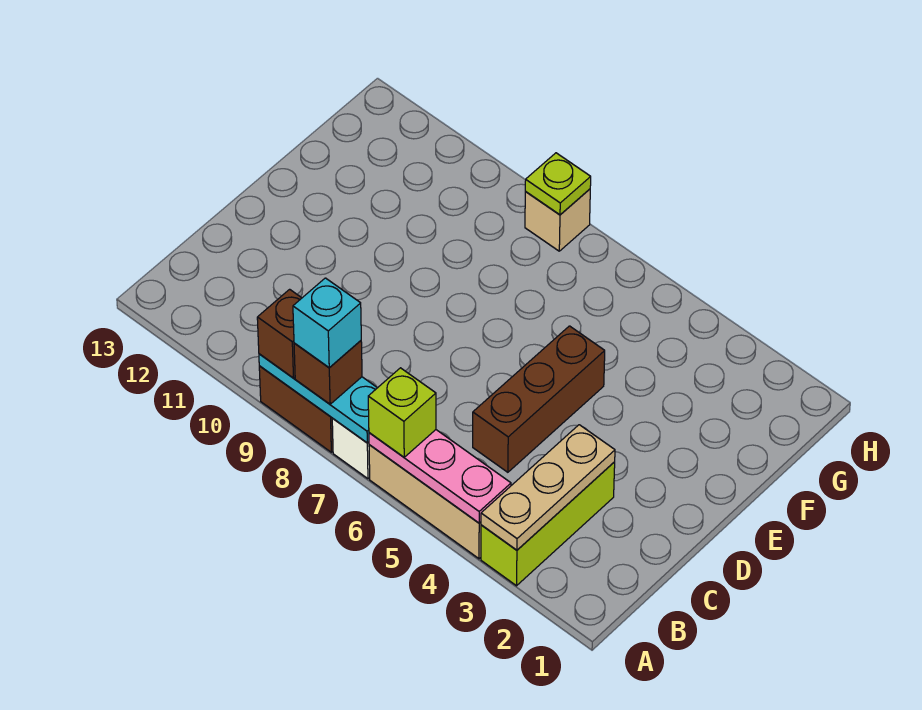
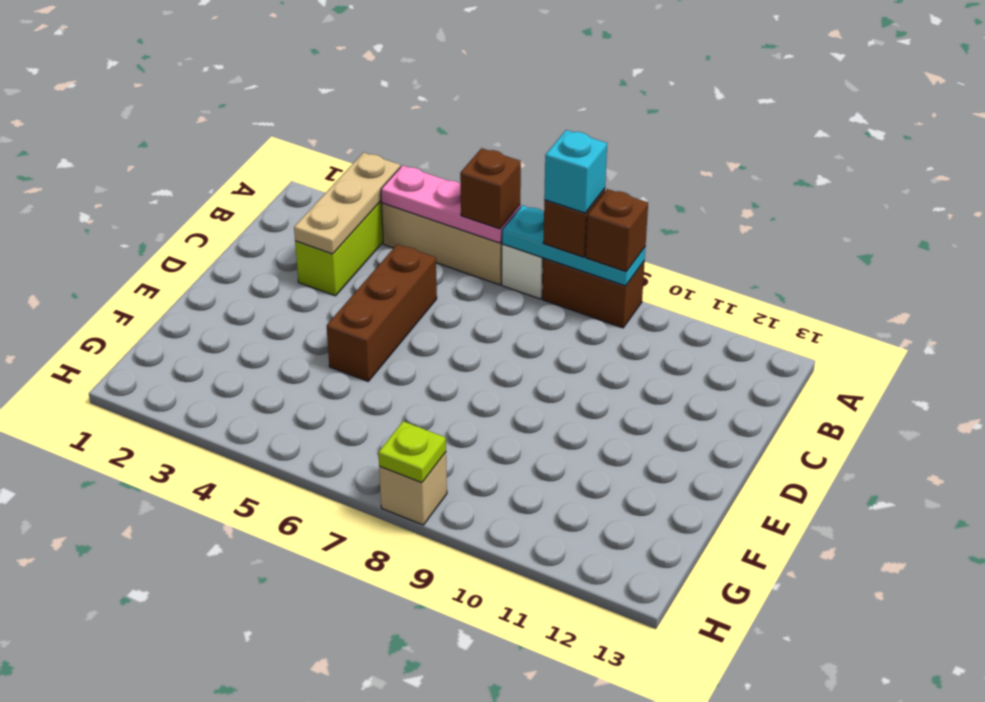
lime 1x1 brick [368,368,436,457] -> brown 1x1 brick [460,148,521,229]

